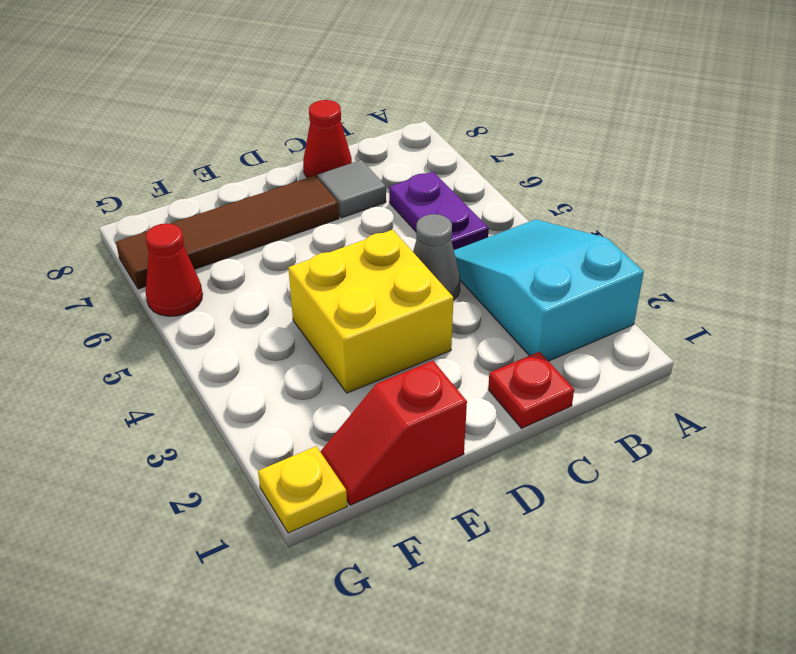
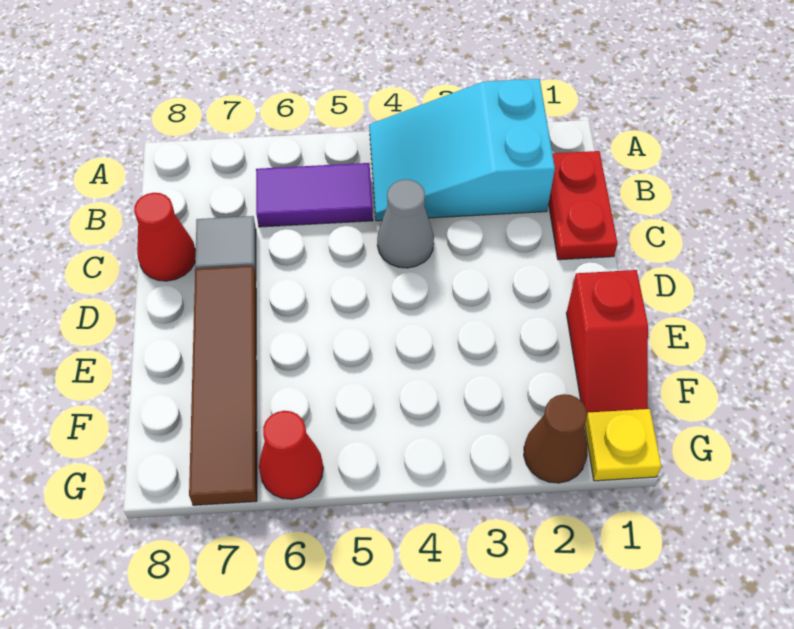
purple 1x2 plate [389,172,489,250] -> purple 1x2 tile [256,163,373,227]
red 1x1 plate [488,352,574,428] -> red 1x2 plate [549,151,618,260]
yellow 2x2 brick [288,230,453,393] -> none
none -> brown 1x1 cone [524,394,588,483]

